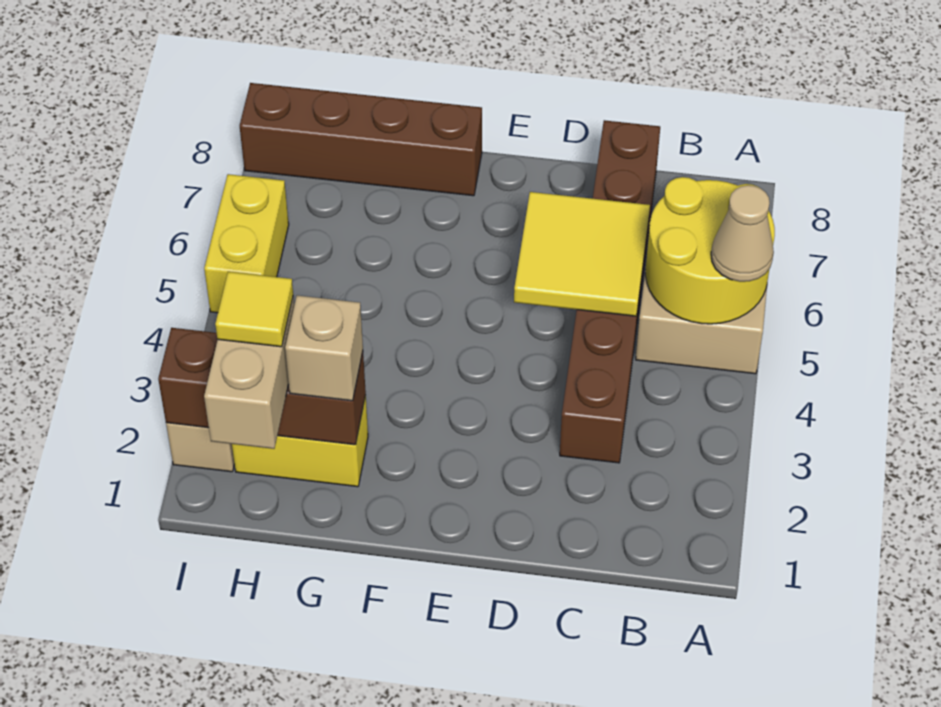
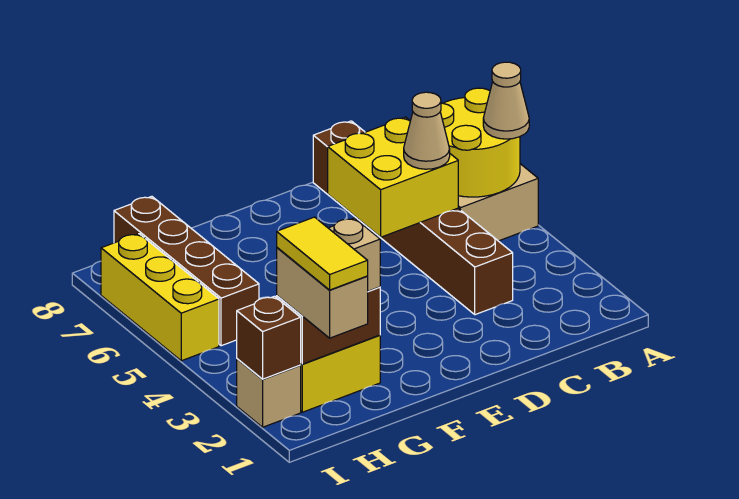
yellow 2x2 tile [514,192,650,316] -> yellow 2x2 brick [328,117,458,237]
none -> tan 1x1 cone [404,92,450,169]
brown 1x4 brick [240,83,482,196] -> brown 1x4 brick turned to [114,196,259,346]
yellow 1x1 tile [215,272,293,347] -> yellow 1x2 tile [277,217,368,290]
yellow 1x2 brick [204,174,289,313] -> yellow 1x3 brick [101,234,219,361]

